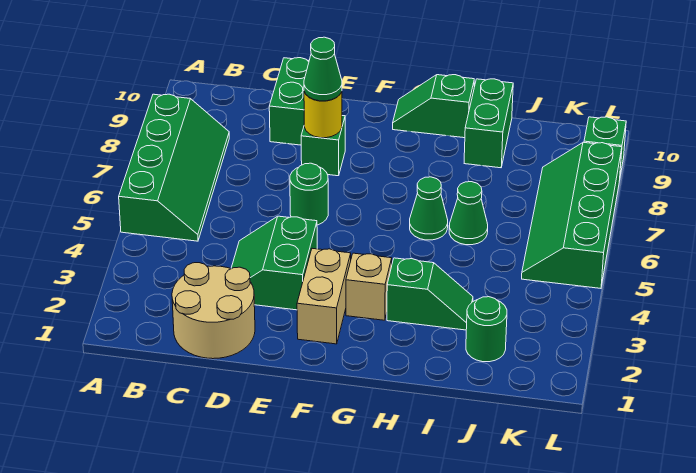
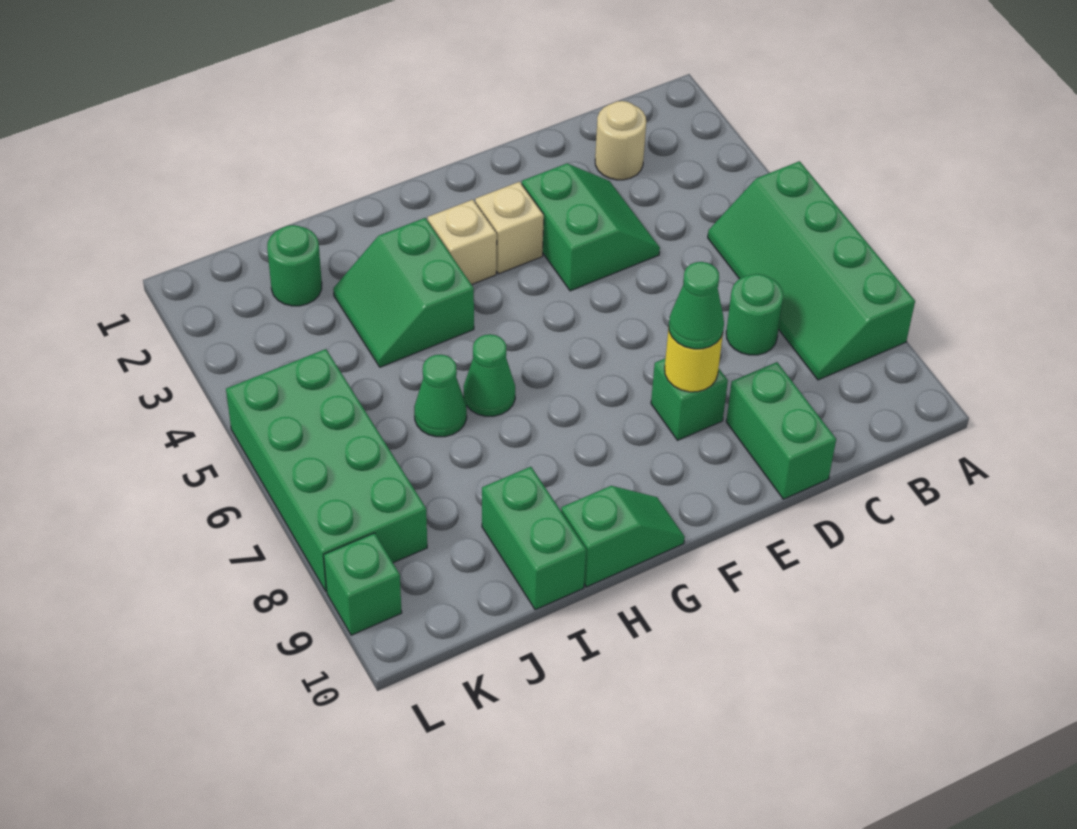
tan 2x2 round brick [172,263,255,359] -> tan 1x1 round brick [595,101,646,180]
green 1x1 round brick [290,163,328,225] -> green 1x1 round brick moved to [726,274,783,355]
tan 1x2 brick [297,248,351,344] -> tan 1x1 brick [475,182,544,274]
green 1x2 slope [387,258,473,330] -> green 2x2 slope [333,218,474,367]
green 2x4 slope [522,142,622,288] -> green 2x4 brick [226,349,427,591]

